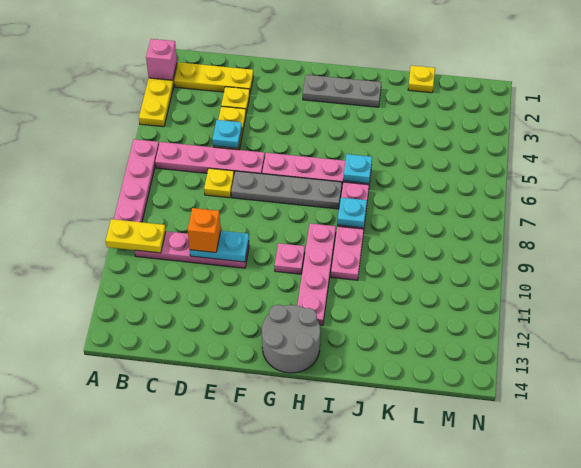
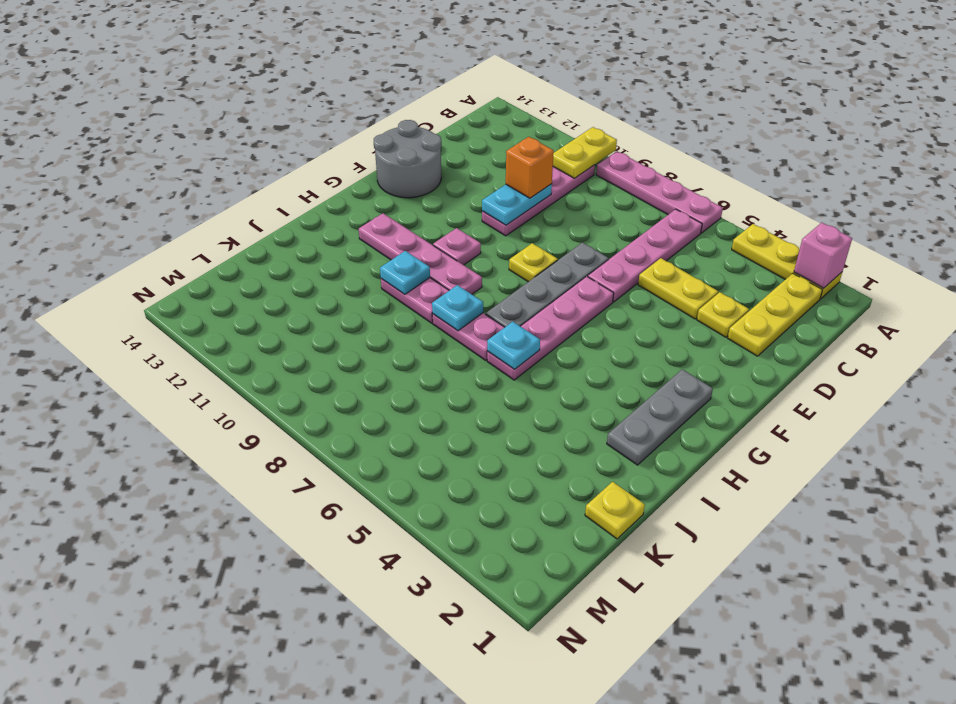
cyan 1x1 plate [212,120,242,149] -> cyan 1x1 plate moved to [380,251,430,294]
yellow 1x1 plate [204,168,234,198] -> yellow 1x1 plate moved to [509,243,558,282]
grey 2x2 round brick [262,305,320,373] -> grey 2x2 round brick moved to [374,120,441,198]

